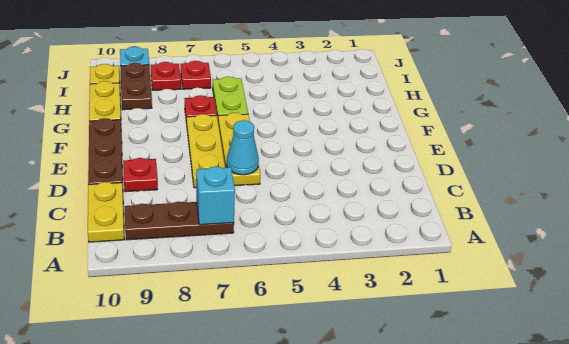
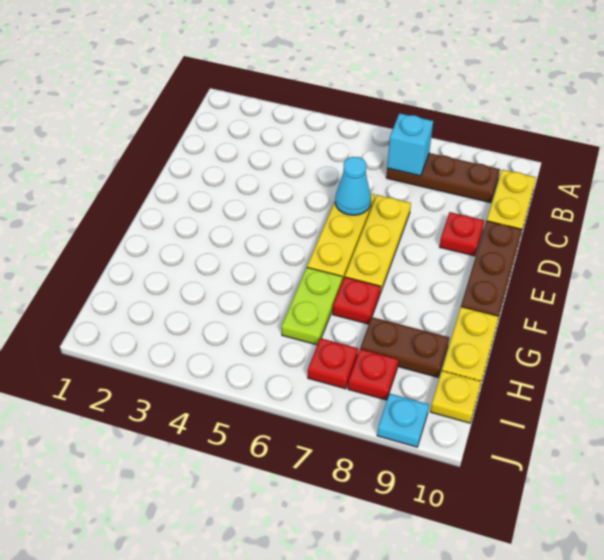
brown 1x2 plate [120,63,152,110] -> brown 1x2 plate turned to [360,317,449,377]

